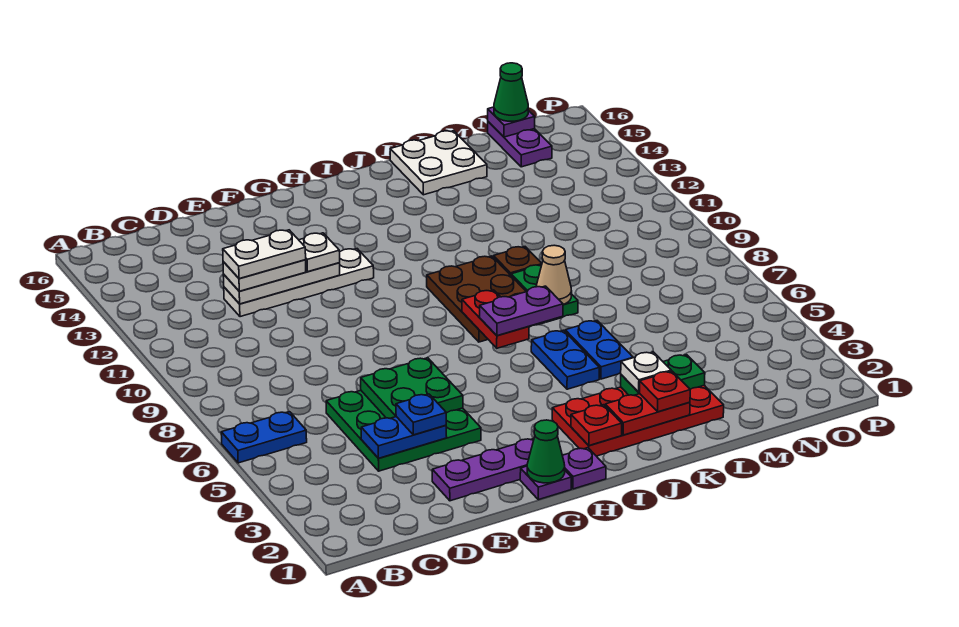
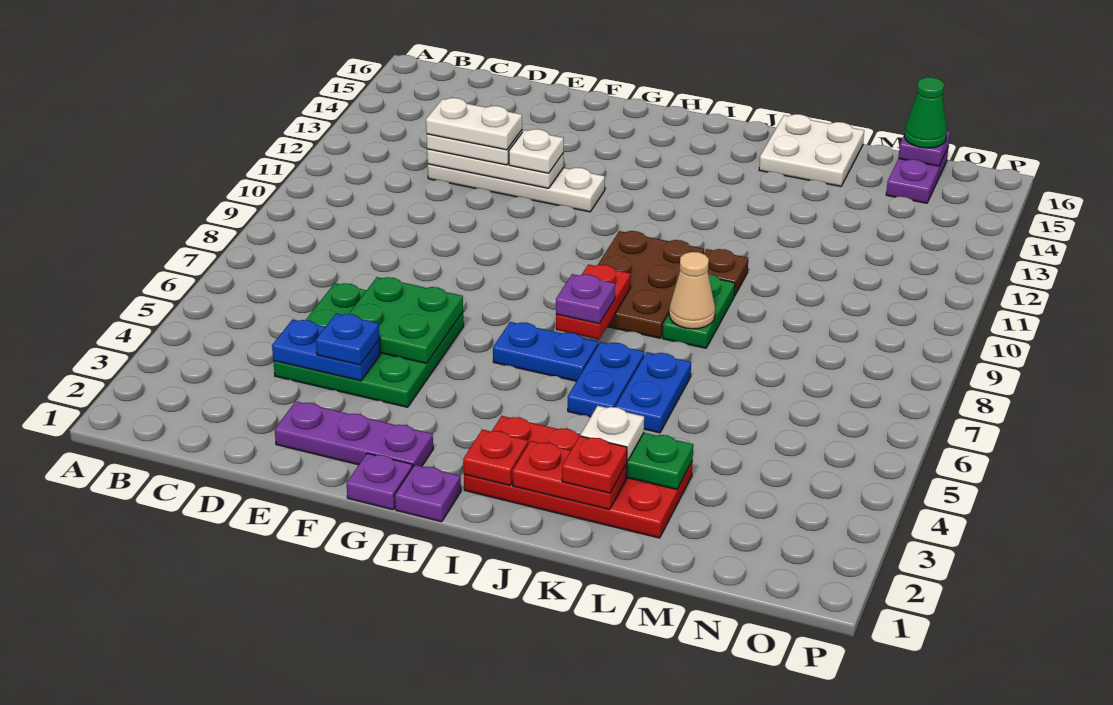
blue 1x2 plate [221,412,307,463] -> blue 1x2 plate moved to [493,322,598,381]
green 1x1 cone [527,420,565,483] -> none
purple 1x2 plate [480,286,563,336] -> purple 1x1 plate [556,274,615,324]

